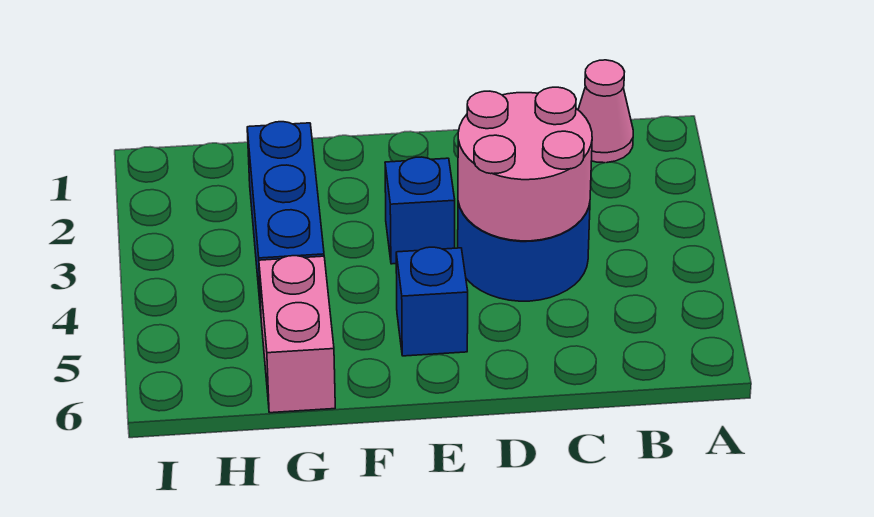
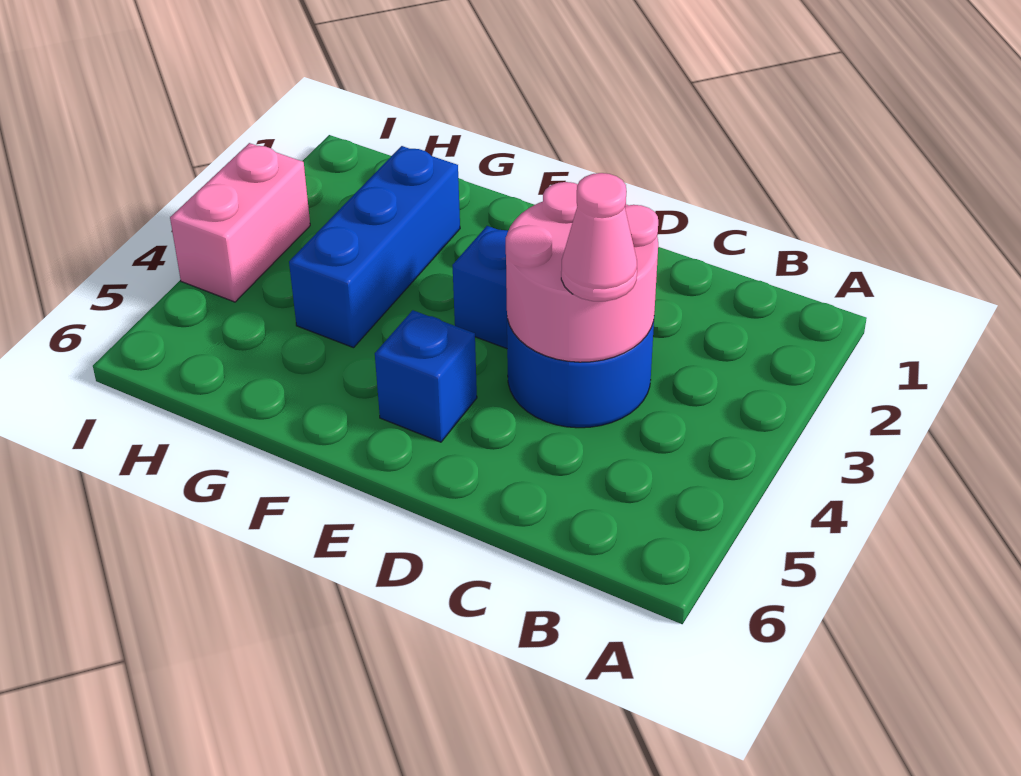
pink 1x1 cone [578,60,633,163] -> pink 1x1 cone moved to [561,173,637,301]
pink 1x2 brick [259,256,335,413] -> pink 1x2 brick moved to [170,143,310,302]

